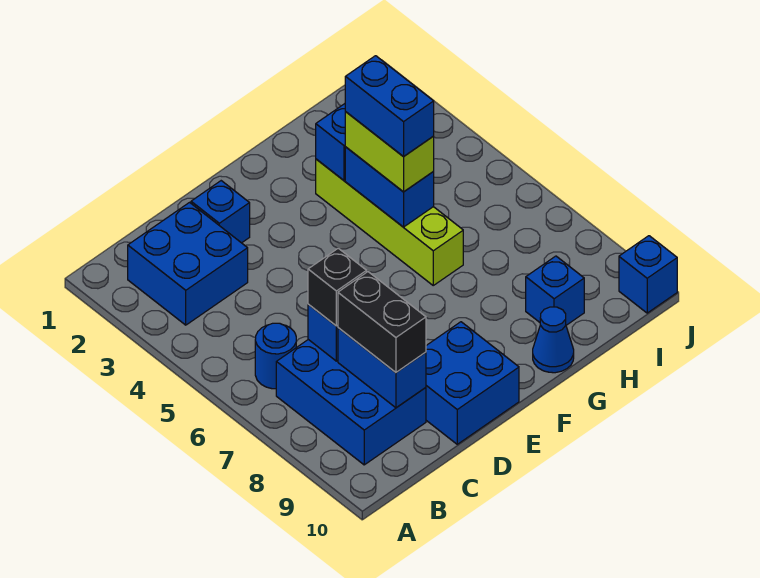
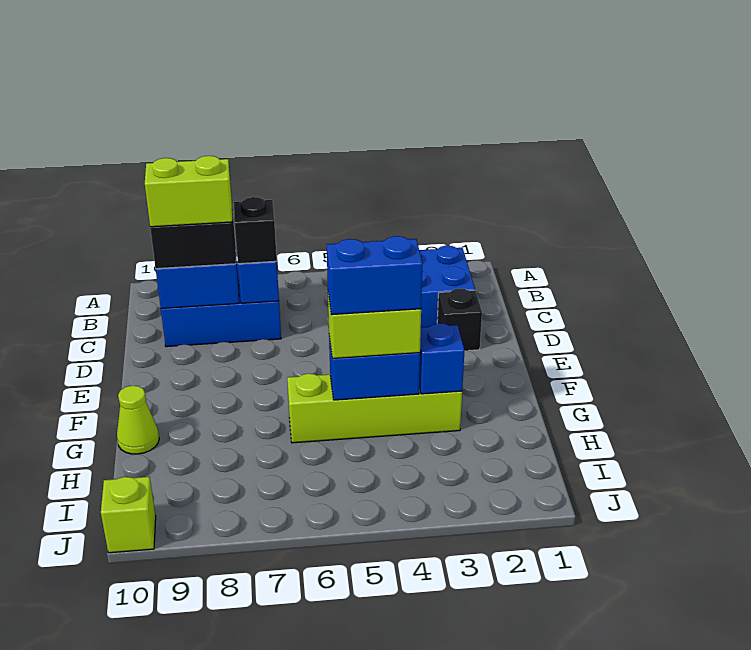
blue 1x1 round brick [255,323,296,389] -> none
none -> lime 1x2 brick [145,156,233,227]
blue 1x1 brick [191,181,250,243] -> black 1x1 brick [437,288,482,351]
blue 2x2 brick [426,322,519,444] -> none
blue 1x1 cone [533,307,574,373] -> lime 1x1 cone [117,386,159,454]
blue 1x1 brick [526,256,584,325] -> none
blue 1x1 brick [619,236,677,313] -> lime 1x1 brick [101,477,156,553]

